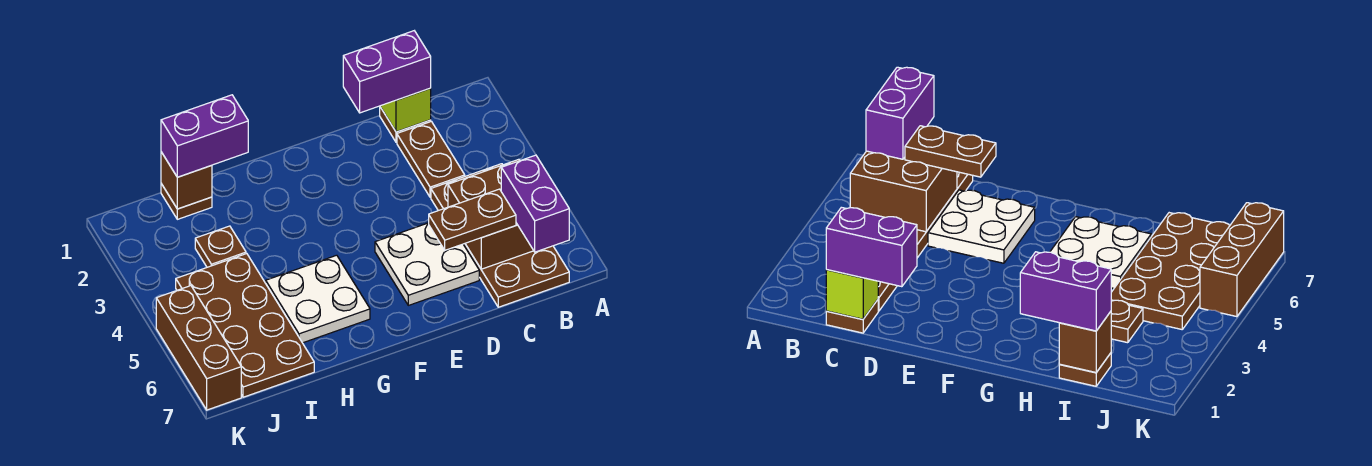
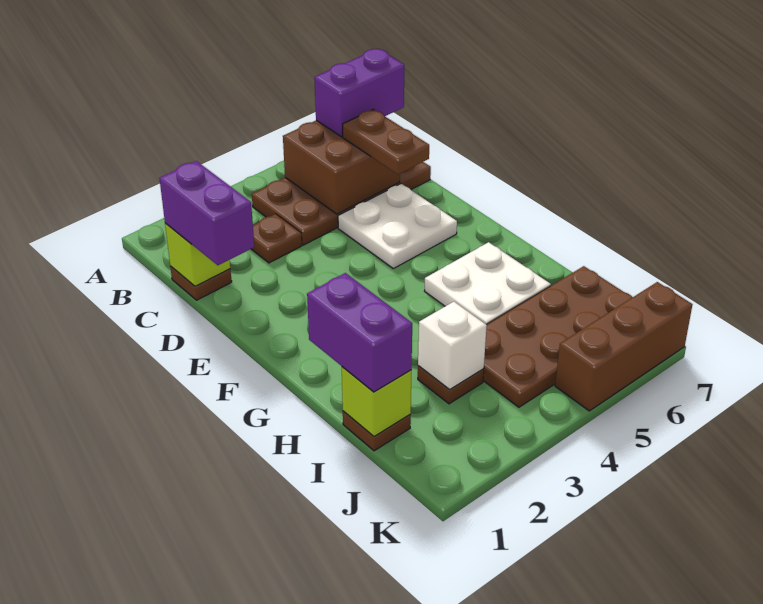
brown 1x2 plate [397,121,465,197] -> brown 1x1 plate [252,214,302,263]
brown 1x1 brick [161,152,212,209] -> lime 1x1 brick [342,367,412,436]
none -> white 1x1 brick [418,302,487,389]

